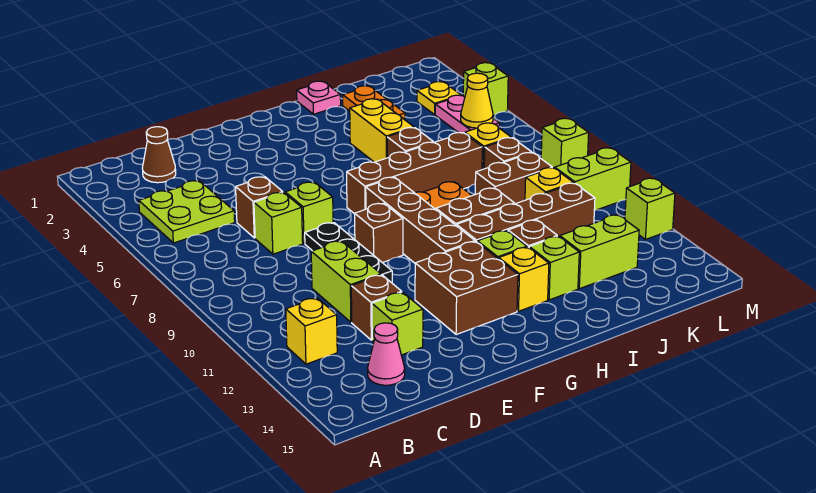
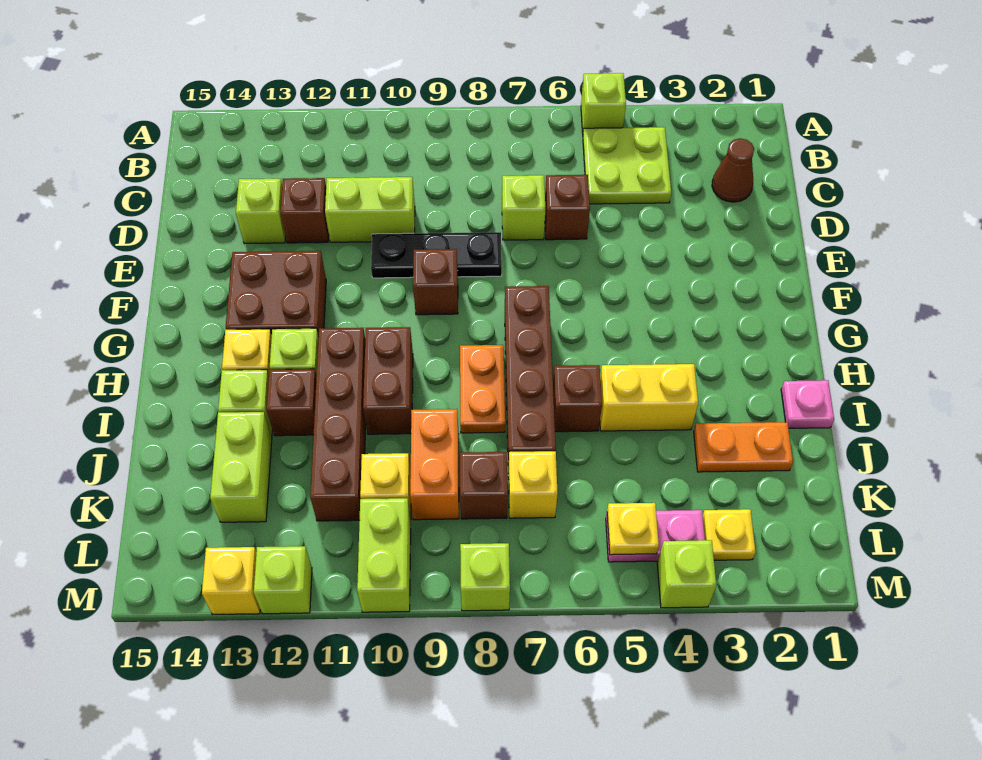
yellow 1x1 brick [286,298,337,364] -> yellow 1x1 brick moved to [202,547,260,614]
pink 1x1 cone [368,323,405,385] -> none
lime 1x1 brick [285,182,333,243] -> lime 1x1 brick moved to [581,73,626,133]
brown 1x4 brick [366,177,475,263] -> none
brown 1x2 brick [475,153,552,204] -> orange 1x2 brick [410,409,459,520]
yellow 1x1 cone [461,73,493,128] -> yellow 1x1 plate [607,503,659,555]

